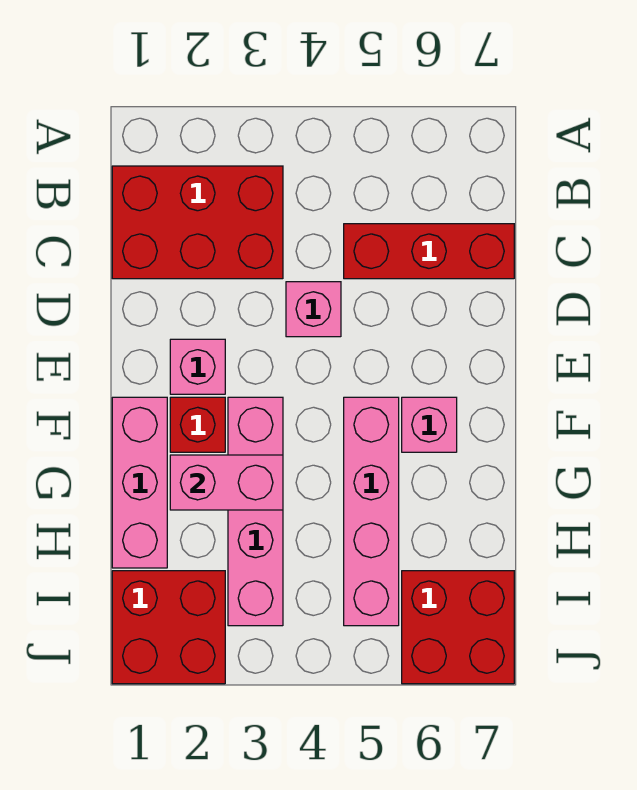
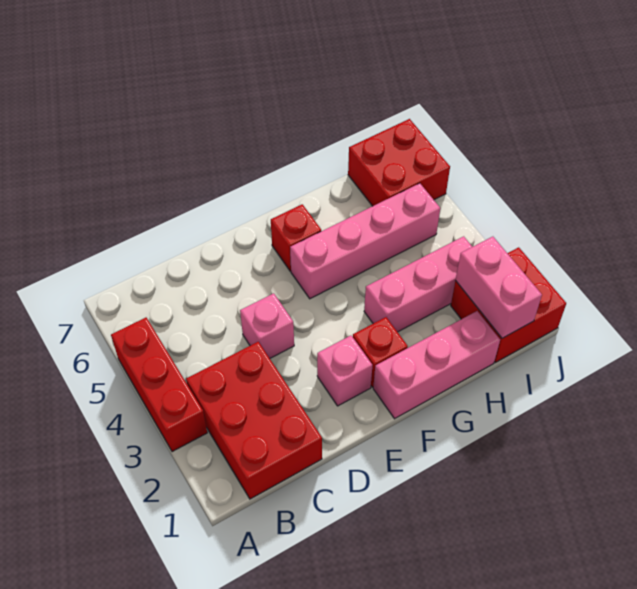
red 1x3 brick [344,224,514,279] -> red 1x3 brick moved to [111,318,207,452]
pink 1x4 brick [228,397,283,626] -> pink 1x3 brick [364,236,472,332]
pink 1x1 brick [402,397,457,452] -> red 1x1 brick [271,204,321,271]
pink 1x2 brick [170,455,283,510] -> pink 1x2 brick moved to [456,237,542,338]

